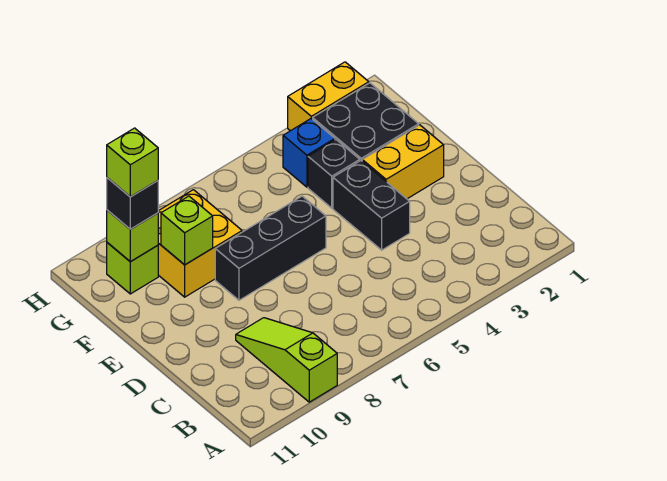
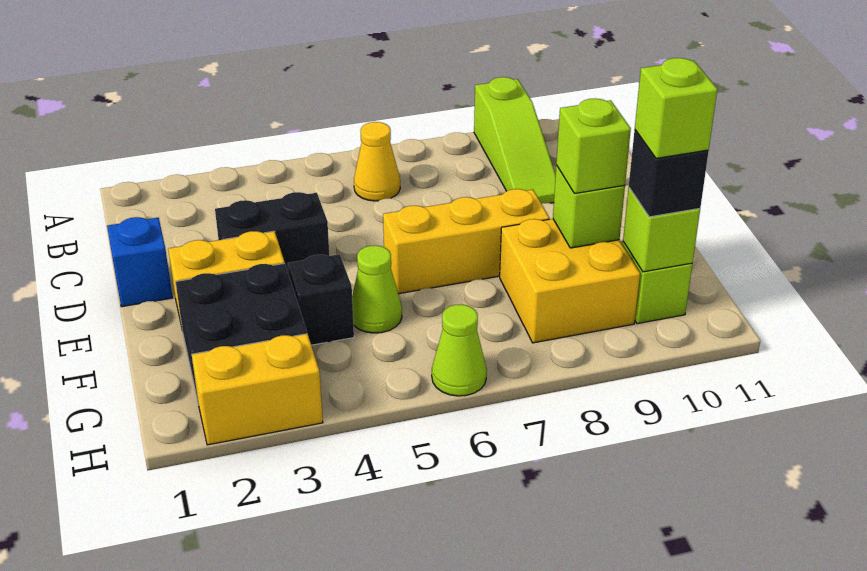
none -> yellow 1x1 cone [354,122,400,201]
black 1x2 brick [333,161,410,250] -> black 1x2 brick turned to [215,192,329,274]
black 1x3 brick [215,196,326,300] -> yellow 1x3 brick [383,189,549,294]
none -> lime 1x1 cone [352,245,402,333]
none -> lime 1x1 brick [556,98,631,194]
blue 1x1 brick [283,119,335,187] -> blue 1x1 brick moved to [107,217,173,307]
none -> lime 1x1 cone [432,304,487,396]

